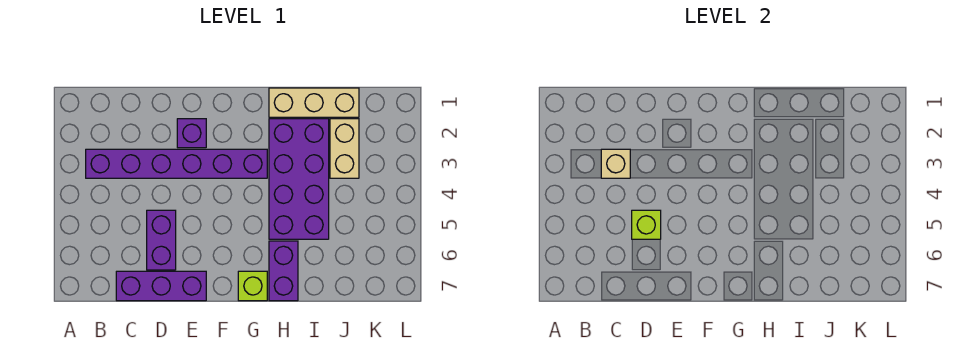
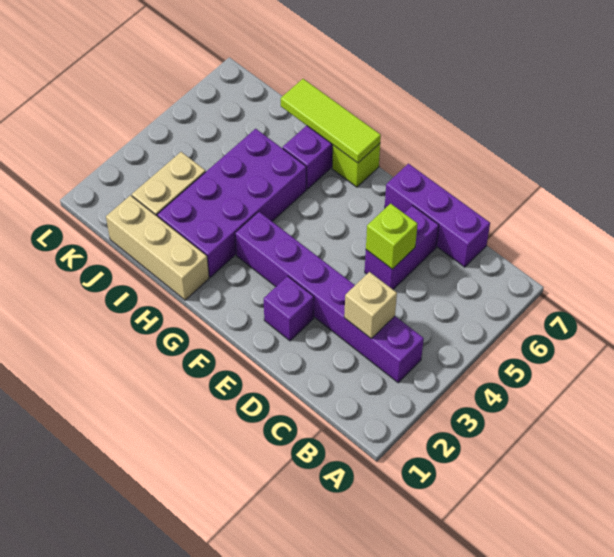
none -> lime 1x3 tile [281,79,381,163]

